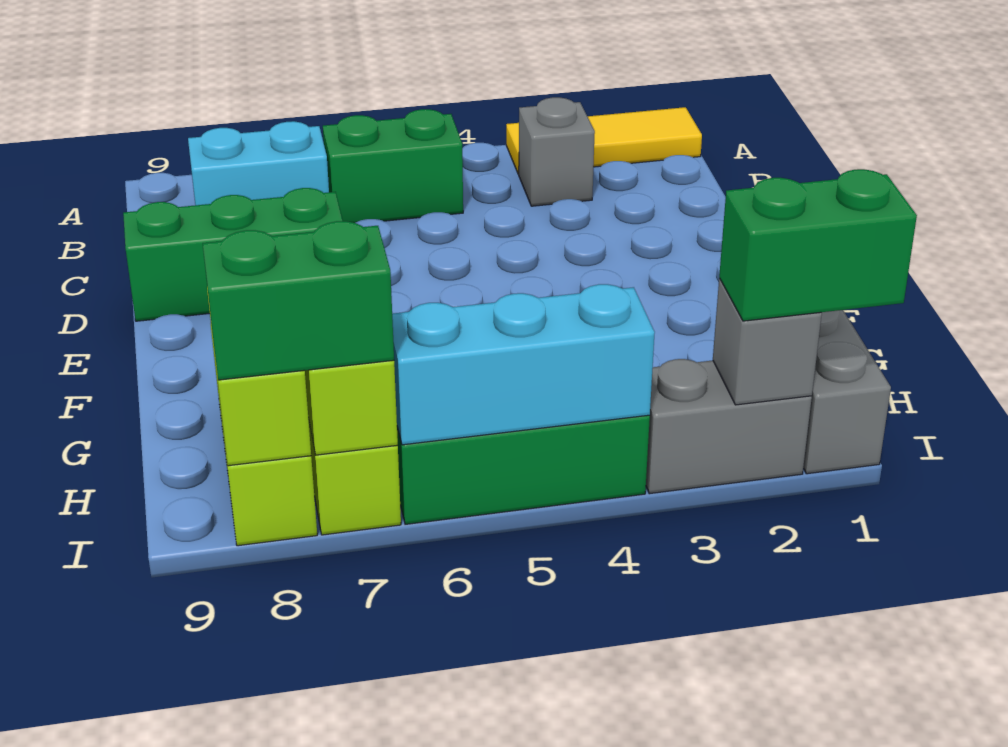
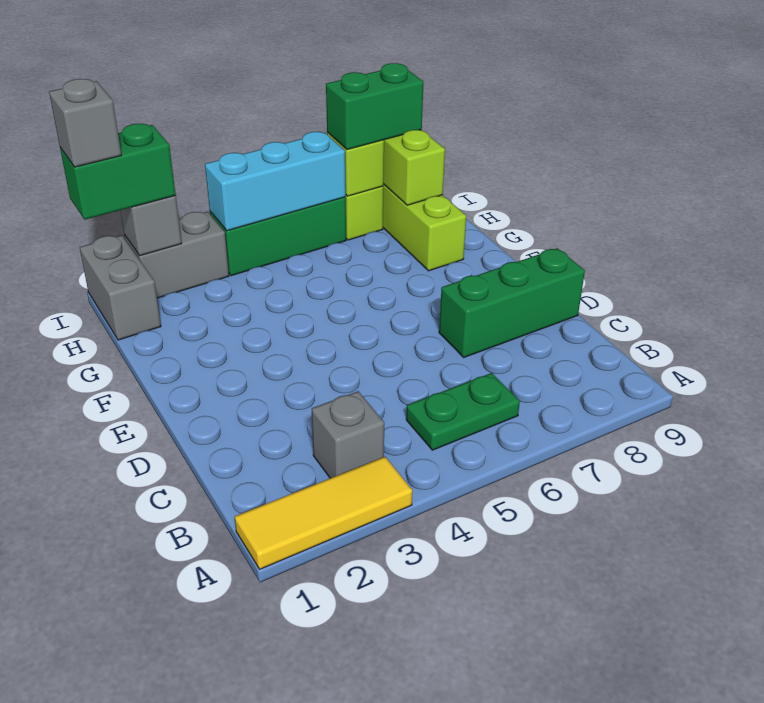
green 1x2 brick [323,109,463,223] -> green 1x2 plate [406,373,520,450]
cyan 1x2 brick [188,121,329,205] -> none
none -> grey 1x1 brick [49,79,121,167]

